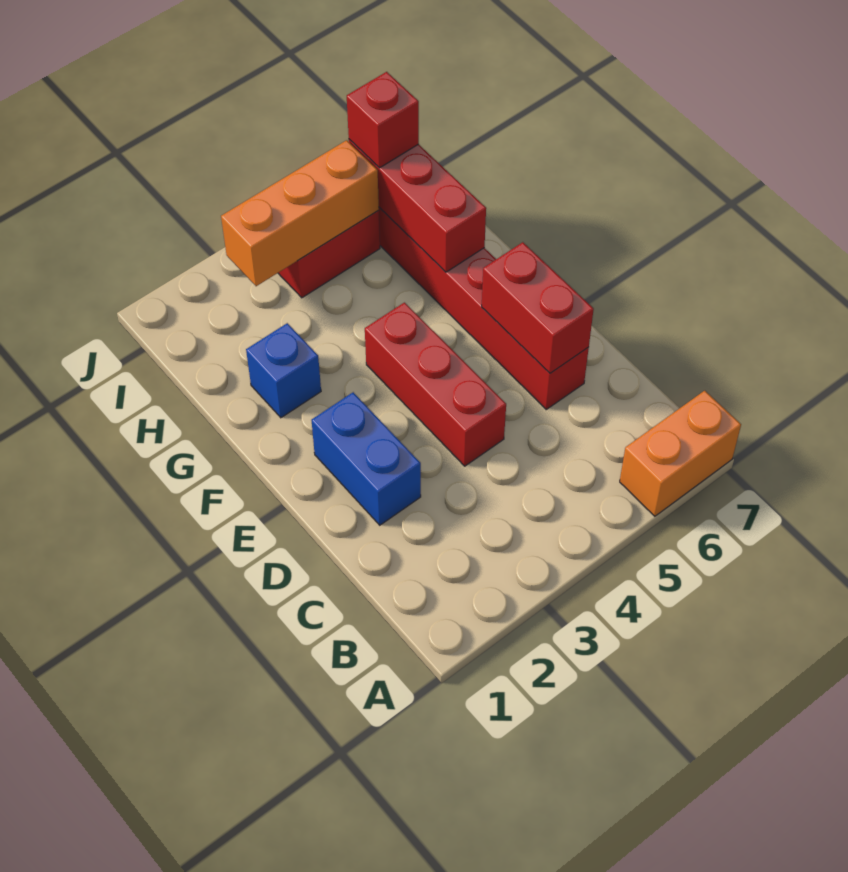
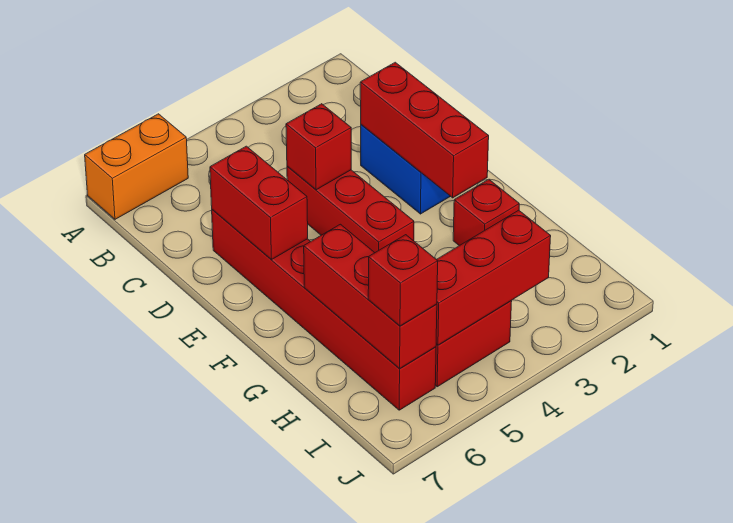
none -> red 1x3 brick [360,62,489,198]
none -> red 1x1 brick [286,104,351,190]
blue 1x1 brick [246,323,321,418] -> red 1x1 brick [453,179,519,246]
orange 1x3 brick [221,140,379,286] -> red 1x3 brick [436,210,551,345]

